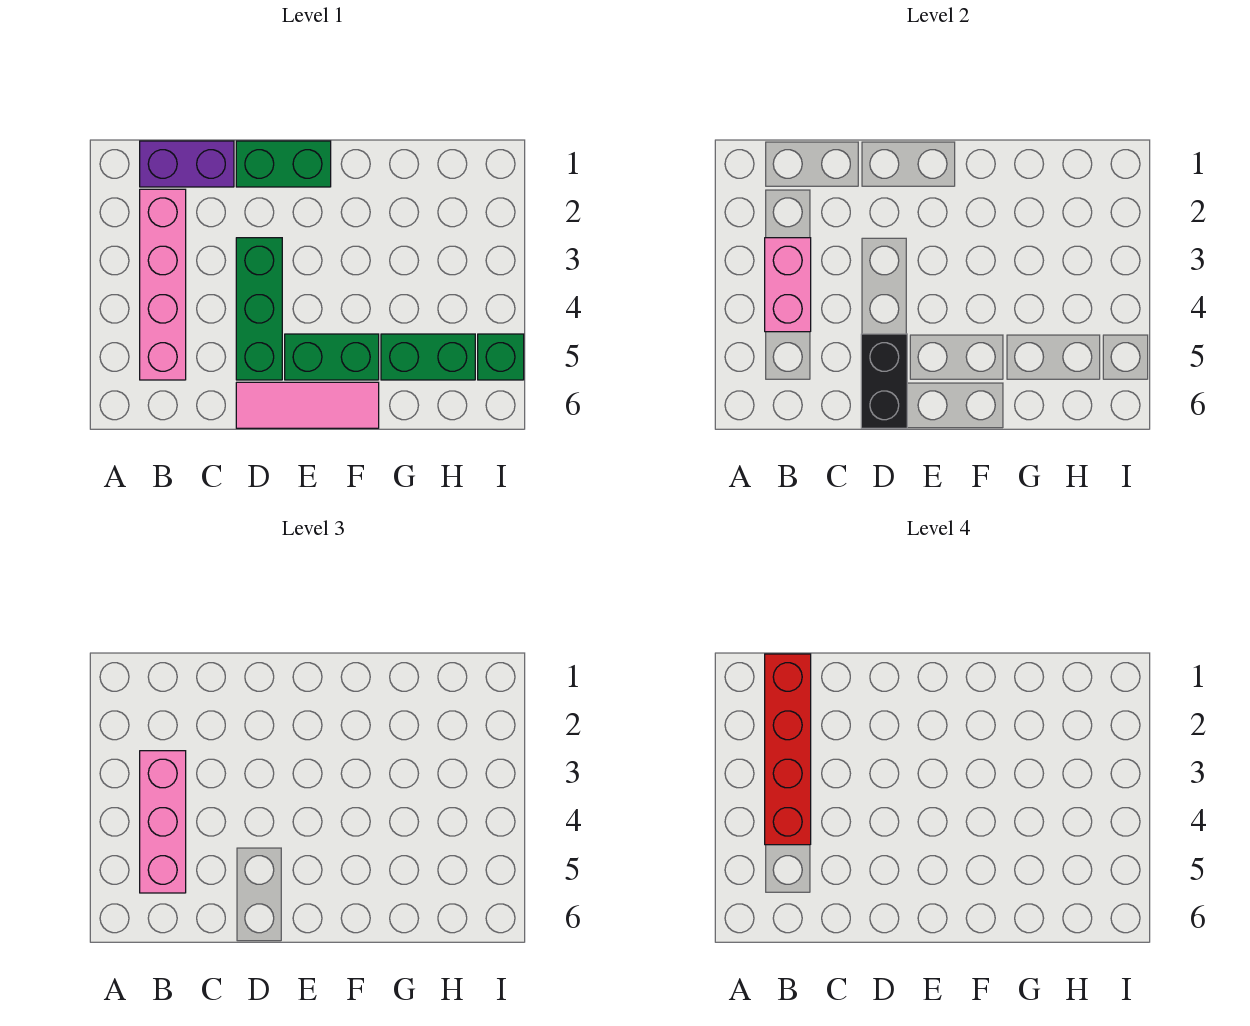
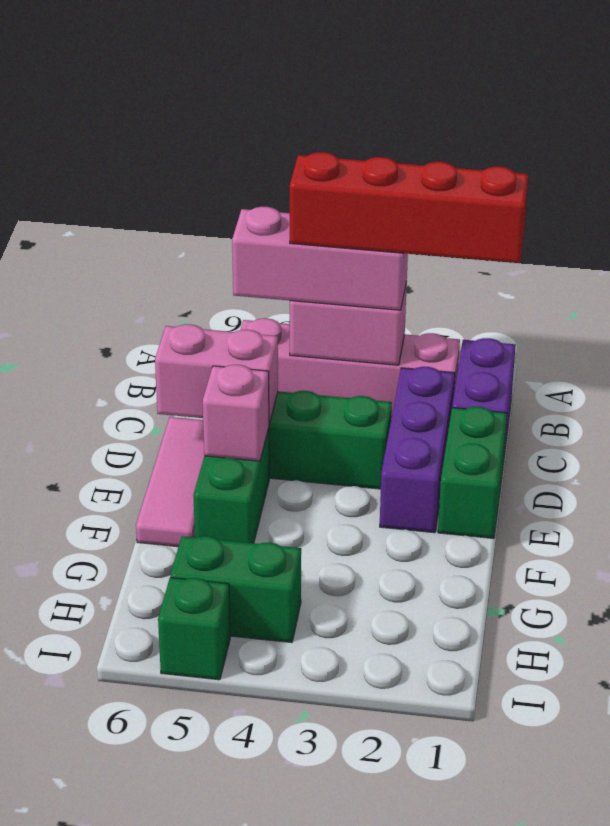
none -> purple 1x3 brick [380,367,455,533]
black 1x2 brick [861,334,907,428] -> pink 1x2 brick [155,324,278,424]
none -> pink 1x1 brick [203,365,269,461]
green 1x2 brick [381,334,475,380] -> green 1x2 brick turned to [170,536,301,642]

